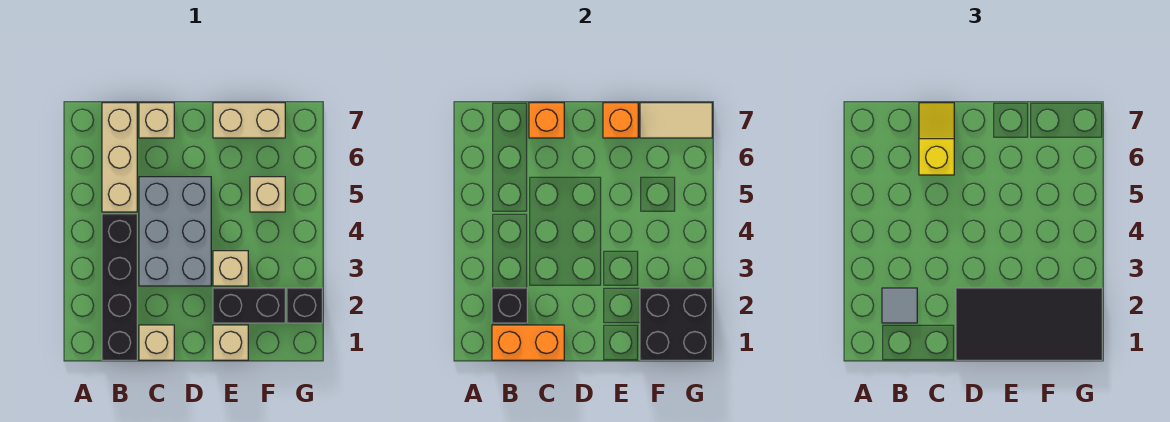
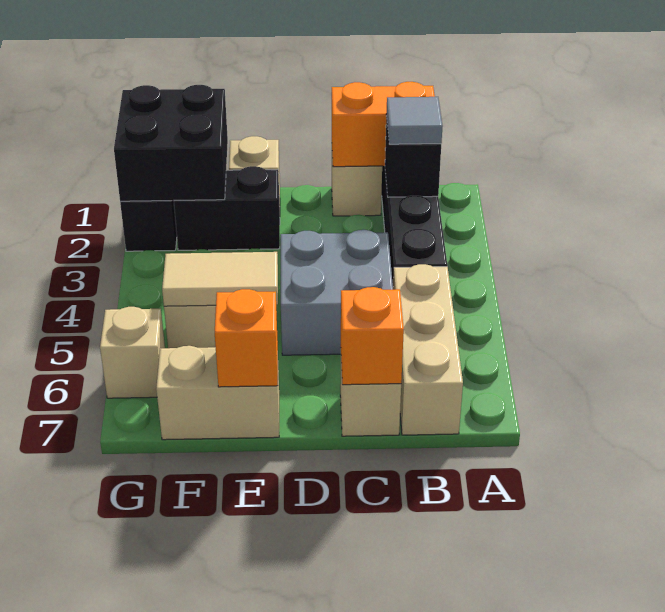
grey 2x3 brick [139,177,211,286] -> grey 2x2 brick [281,230,393,355]
yellow 1x2 slope [919,103,954,175] -> none
black 2x4 tile [956,288,1102,360] -> none
tan 1x1 brick [213,251,248,286] -> tan 1x1 brick moved to [100,307,165,398]
tan 1x2 tile [640,103,712,138] -> tan 1x2 tile moved to [162,252,278,306]

